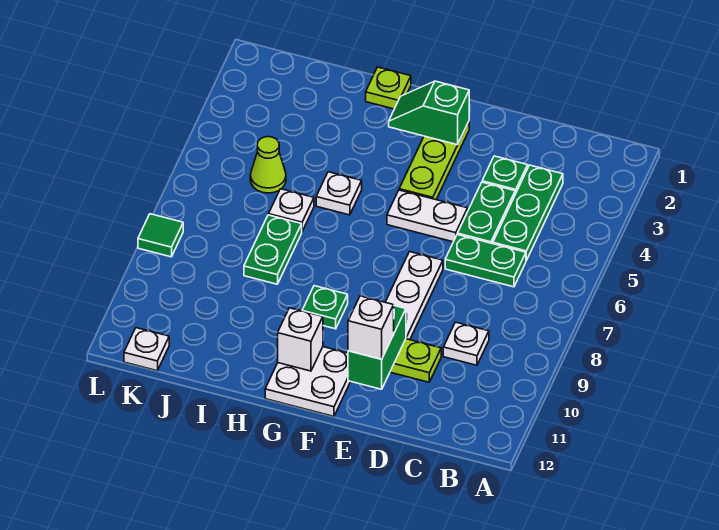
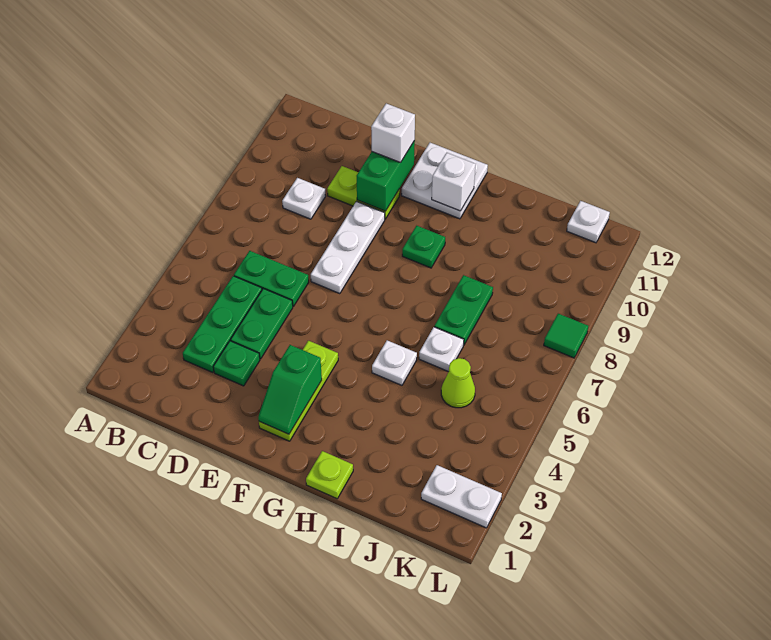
white 1x2 plate [387,190,468,242] -> white 1x2 plate moved to [421,465,502,528]
green 1x2 slope [389,81,469,145] -> green 1x2 slope turned to [258,345,322,434]

